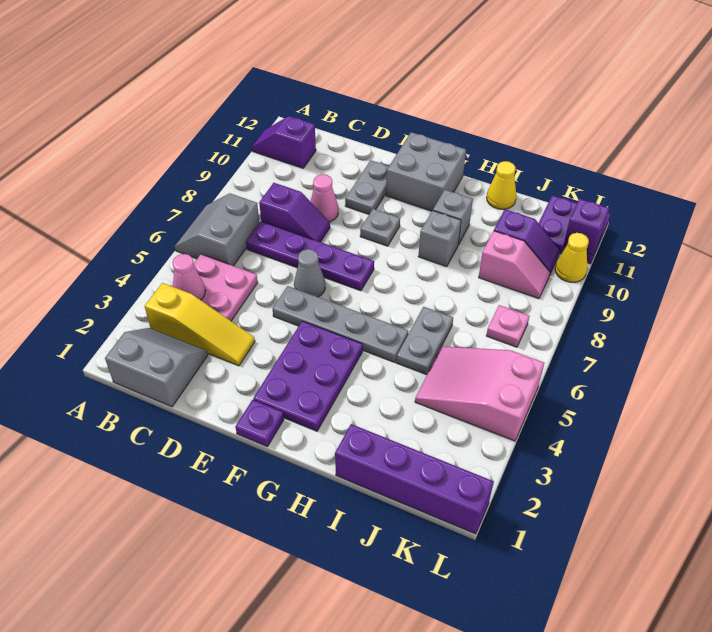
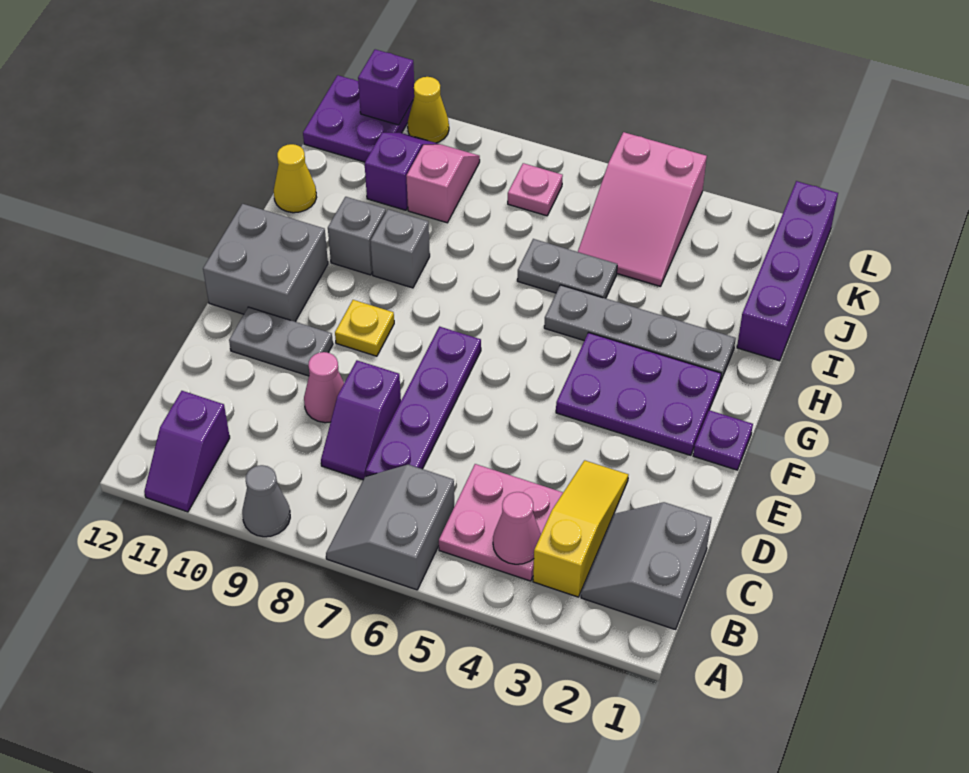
grey 2x2 slope [175,193,259,266] -> grey 2x2 slope turned to [326,465,454,590]
purple 1x2 slope [259,183,330,242] -> purple 1x2 slope turned to [321,360,401,480]
grey 1x4 plate [273,286,408,362] -> grey 1x4 plate turned to [544,285,736,382]
grey 1x1 cone [294,249,325,297] -> grey 1x1 cone moved to [242,465,290,537]
grey 1x1 plate [360,209,400,246] -> yellow 1x1 plate [335,300,394,356]

